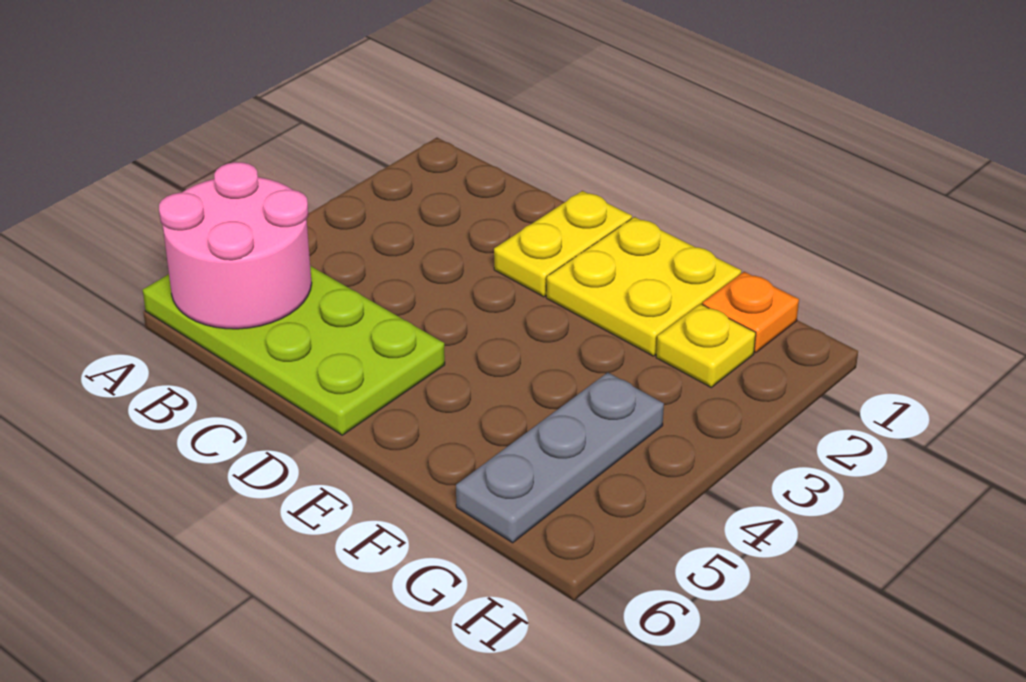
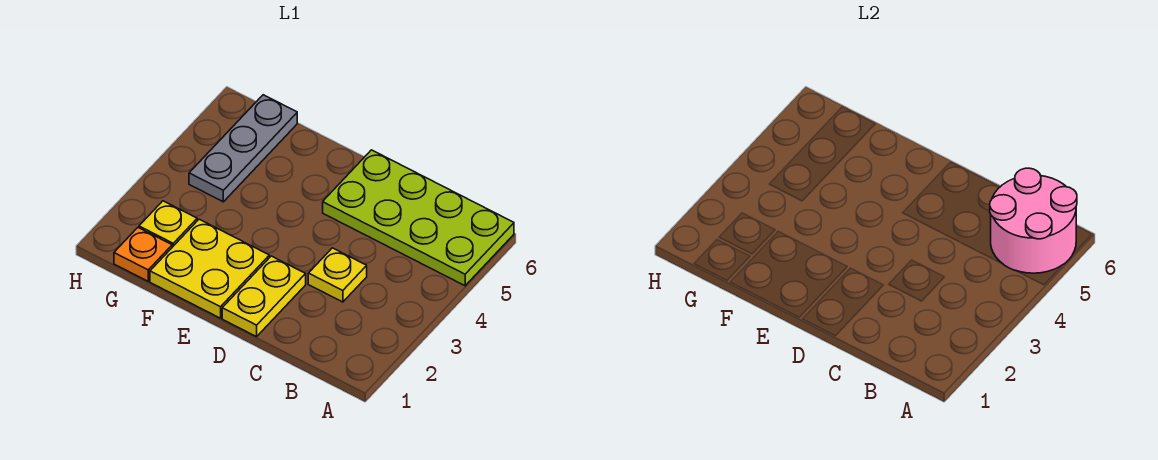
none -> yellow 1x1 plate [308,248,367,302]

